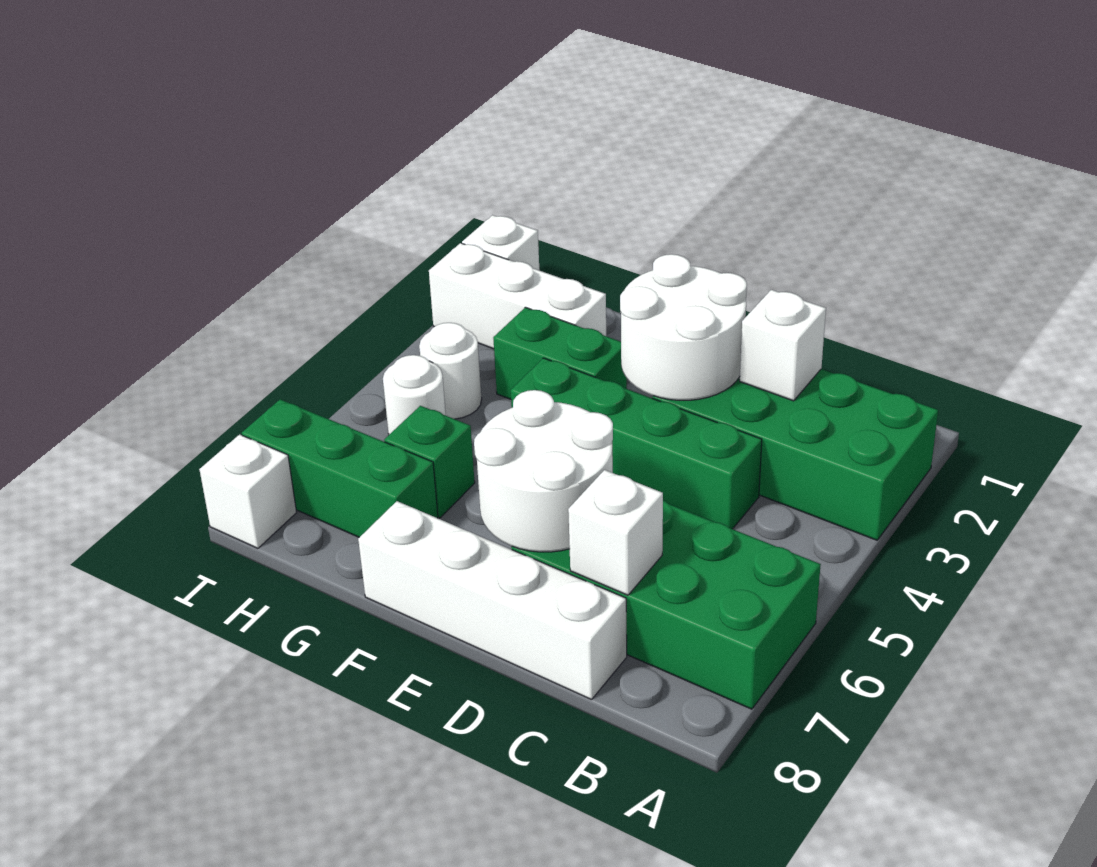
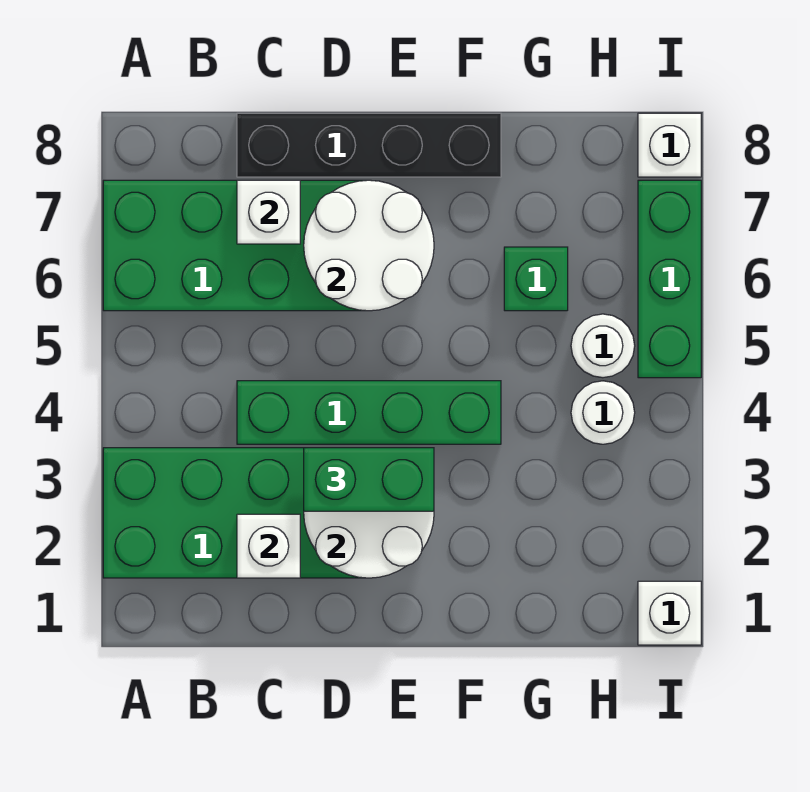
white 1x4 brick [358,501,627,700] -> black 1x4 brick [237,113,501,177]
green 1x2 brick [493,307,627,399] -> green 1x2 brick moved to [304,448,434,511]
white 1x3 brick [429,243,606,349] -> none
green 1x3 brick [242,399,438,537] -> green 1x3 brick turned to [638,180,701,378]

